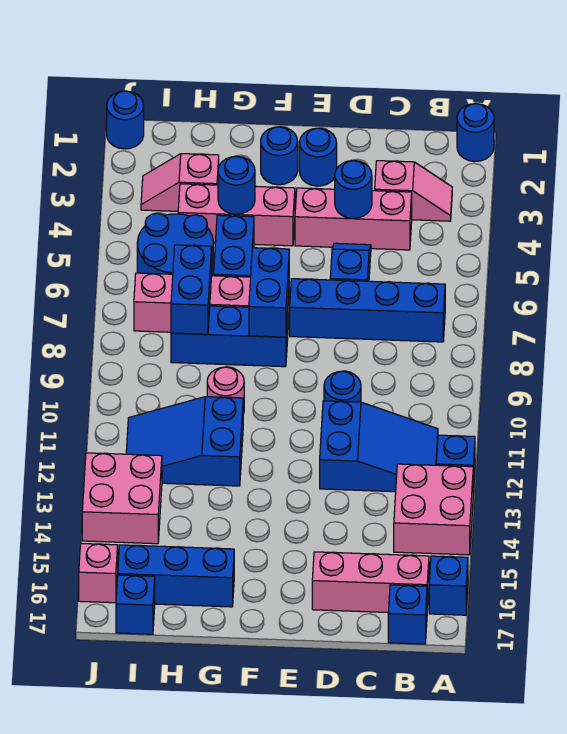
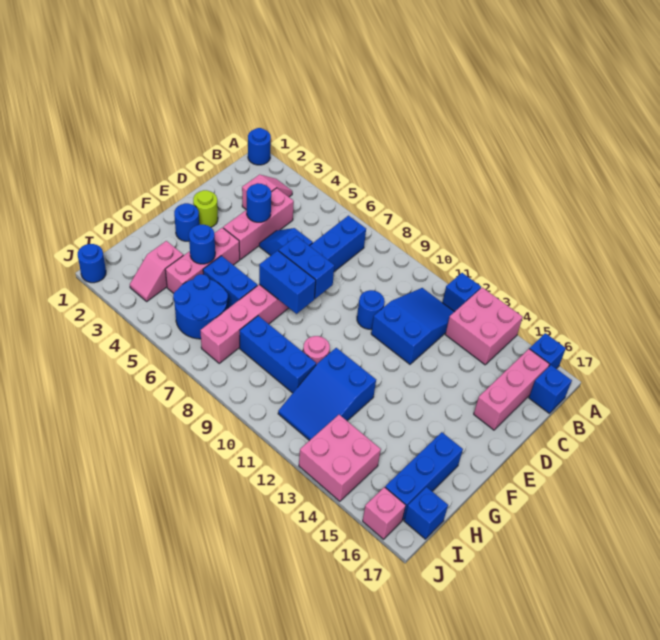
blue 1x1 round brick [299,128,337,186] -> lime 1x1 round brick [193,190,218,227]
blue 1x3 brick [171,306,288,367] -> blue 1x3 brick turned to [240,316,316,393]
blue 1x2 brick [171,245,212,334] -> blue 1x2 brick moved to [279,236,335,299]

